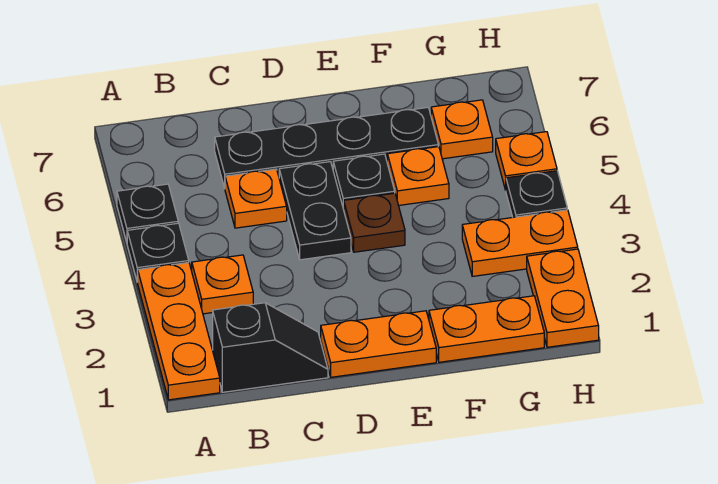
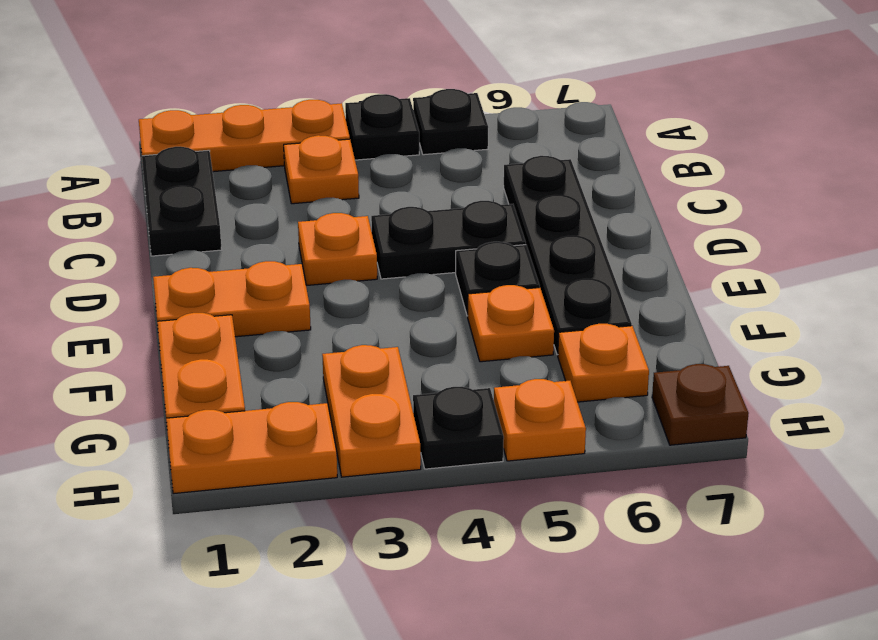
black 1x2 slope [213,303,328,392] -> black 1x2 plate [142,147,222,256]
orange 1x1 plate [225,169,287,228] -> orange 1x1 plate moved to [298,213,377,285]
orange 1x2 plate [321,311,436,377] -> orange 1x2 plate turned to [153,261,311,337]
brown 1x1 plate [344,193,405,252] -> brown 1x1 plate moved to [652,364,749,445]

